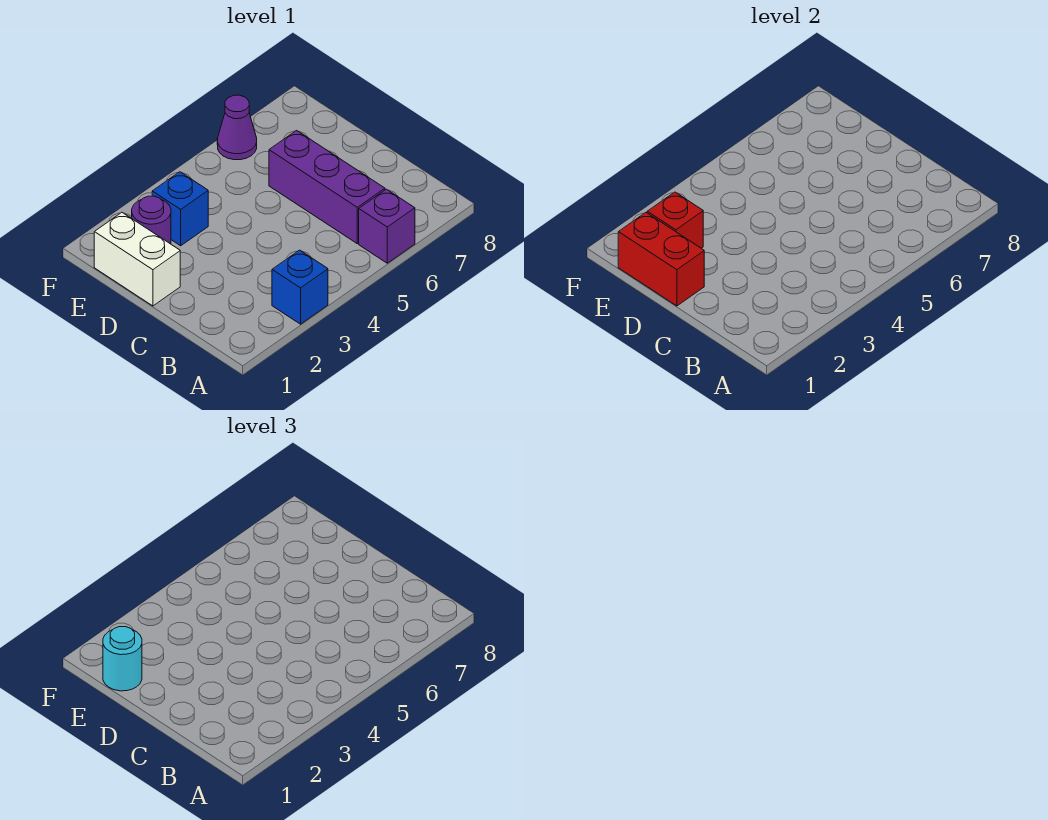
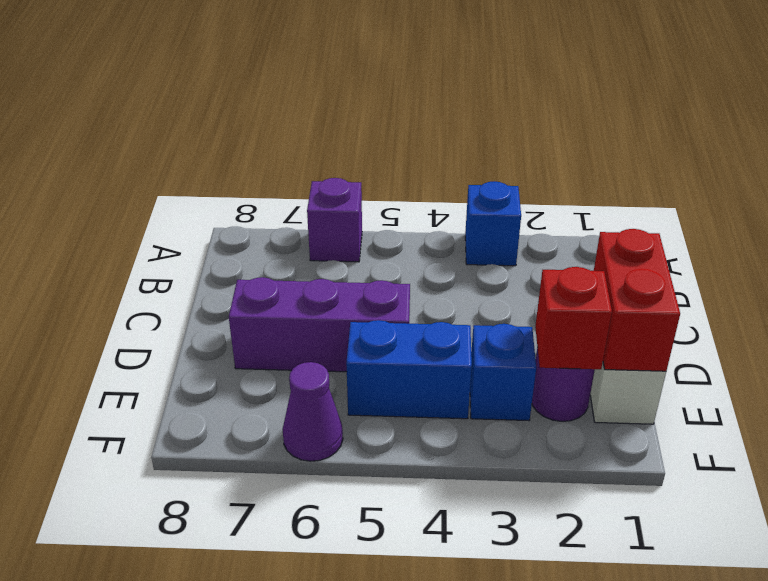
purple 1x3 brick [269,131,385,244] -> purple 1x3 brick turned to [229,277,410,372]
cyan 1x1 round brick [103,627,142,691] -> none
none -> blue 1x2 brick [346,320,472,419]

